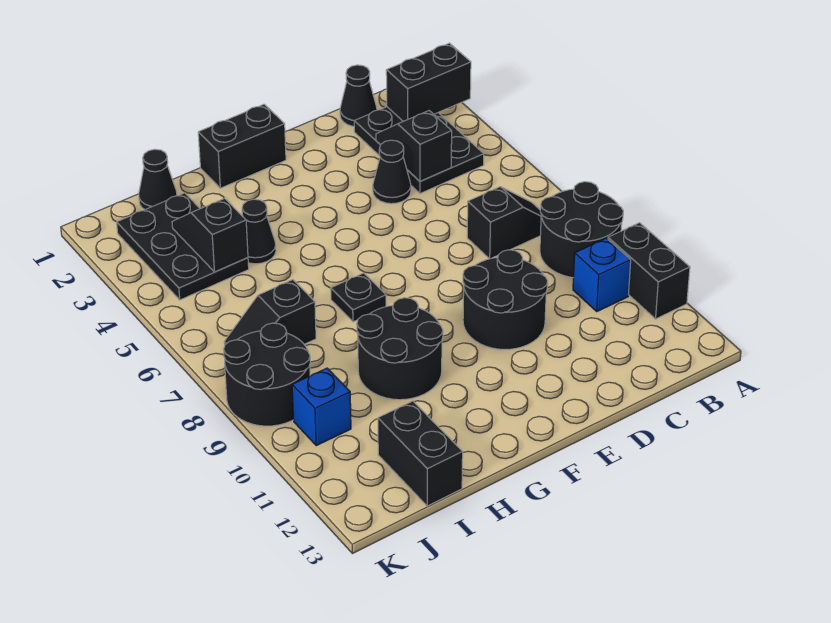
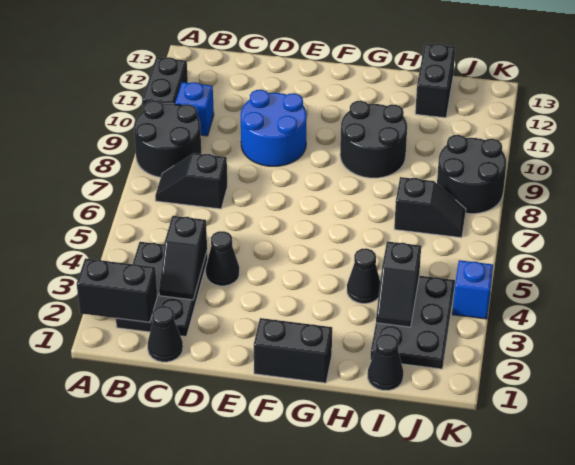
black 2x2 round brick [463,250,548,349] -> blue 2x2 round brick [241,90,307,166]
black 1x1 plate [331,273,386,322] -> none
blue 1x1 brick [292,368,351,446] -> blue 1x1 brick moved to [452,260,493,319]

